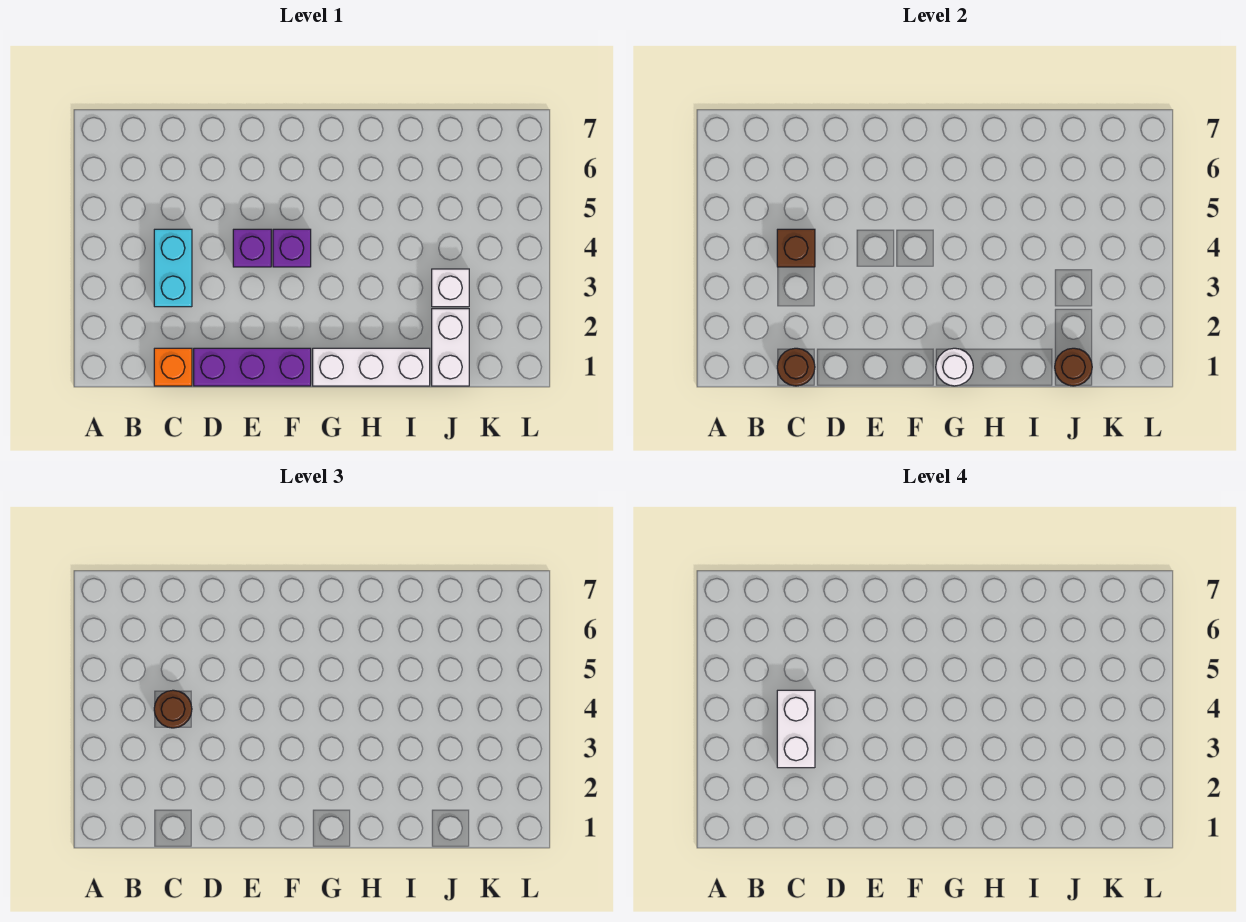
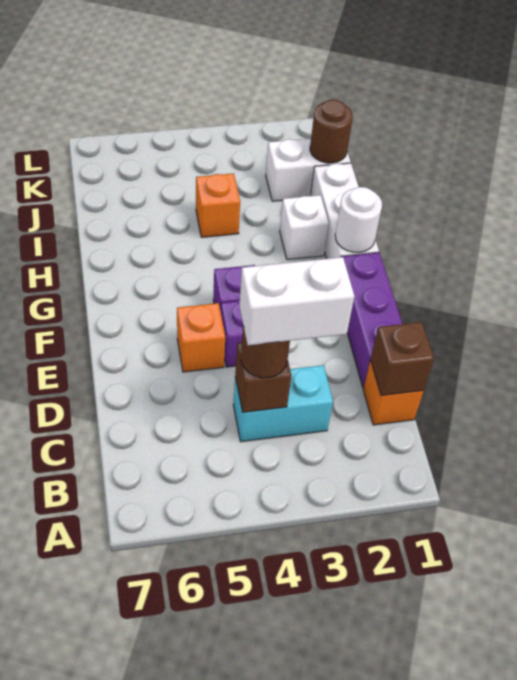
brown 1x1 round brick [777,348,815,386] -> brown 1x1 brick [371,322,434,396]
none -> orange 1x1 brick [177,303,225,372]
none -> orange 1x1 brick [196,173,240,237]
white 1x1 brick [432,269,469,307] -> white 1x1 brick moved to [280,195,329,260]

